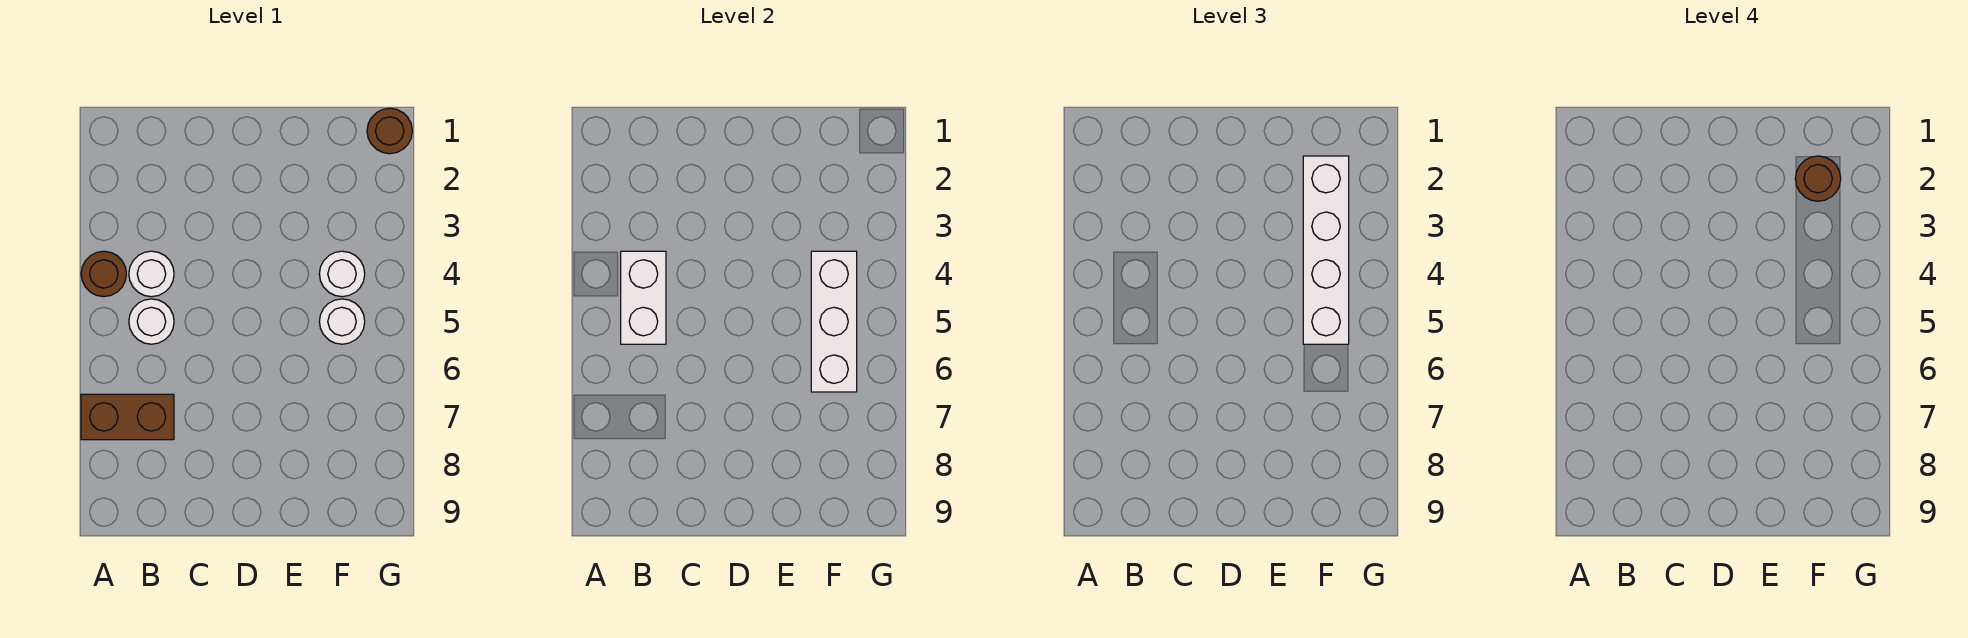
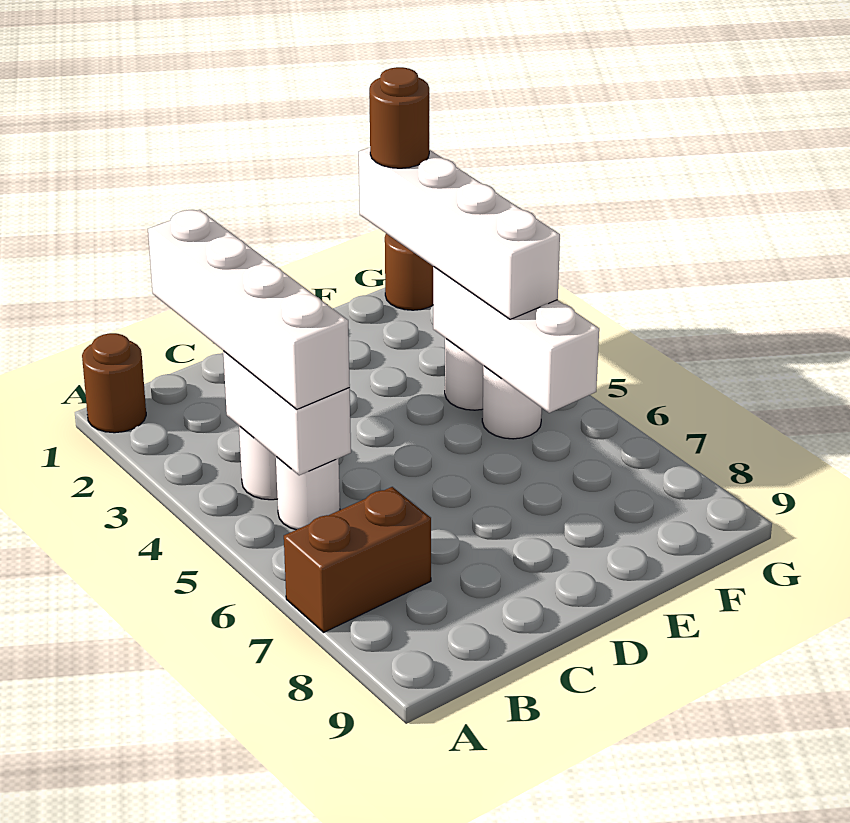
brown 1x1 round brick [81,251,126,297] -> brown 1x1 round brick moved to [82,333,146,433]
none -> white 1x4 brick [148,210,350,409]

